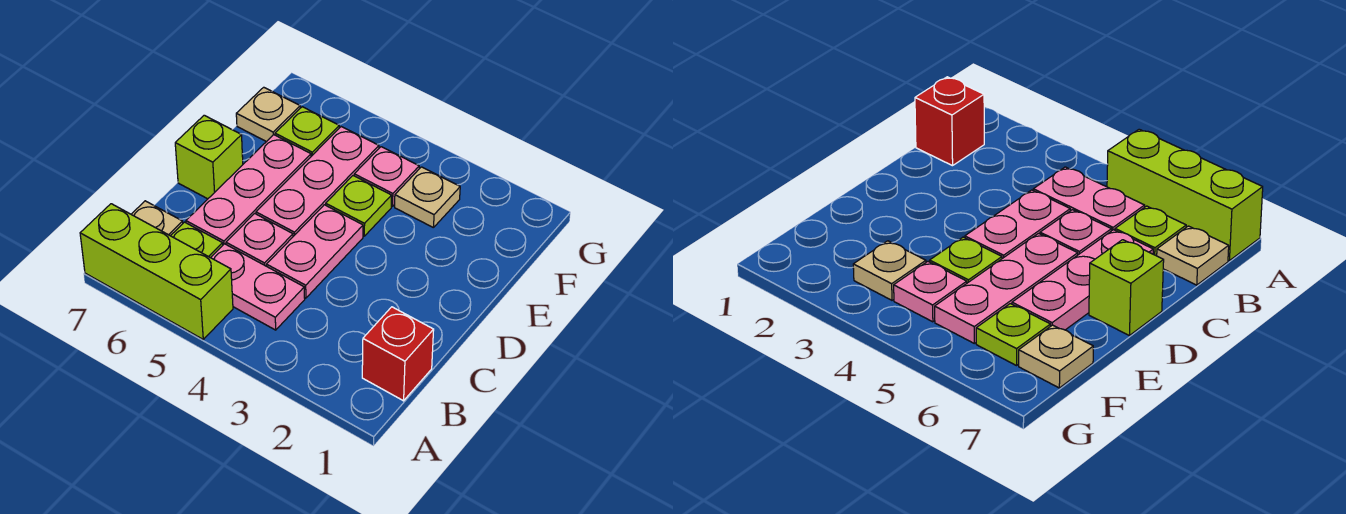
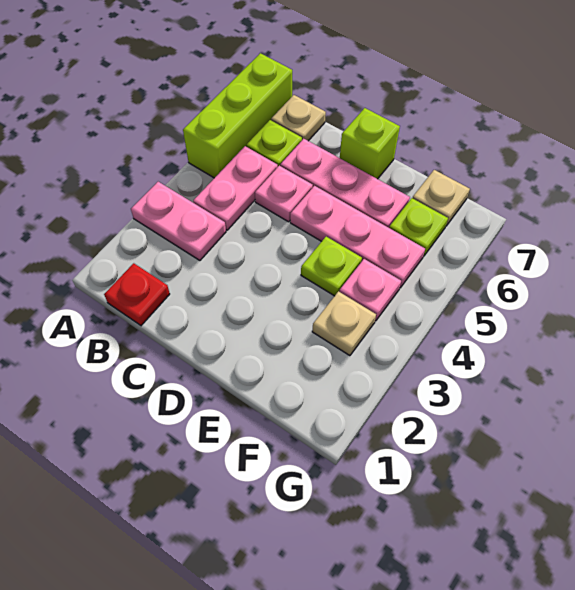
red 1x1 brick [362,307,434,401] -> red 1x1 plate [104,263,170,325]
pink 1x2 plate [267,205,363,298] -> pink 1x2 plate moved to [131,182,226,260]

